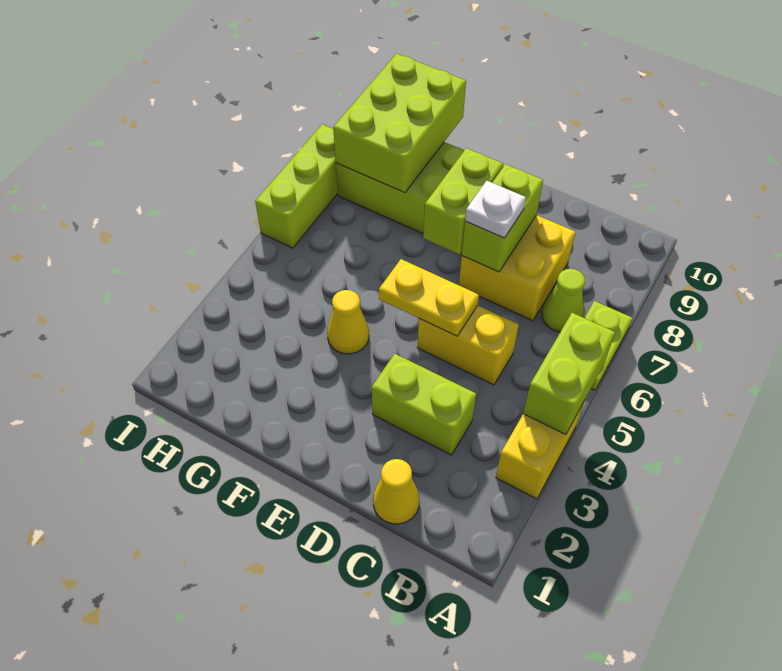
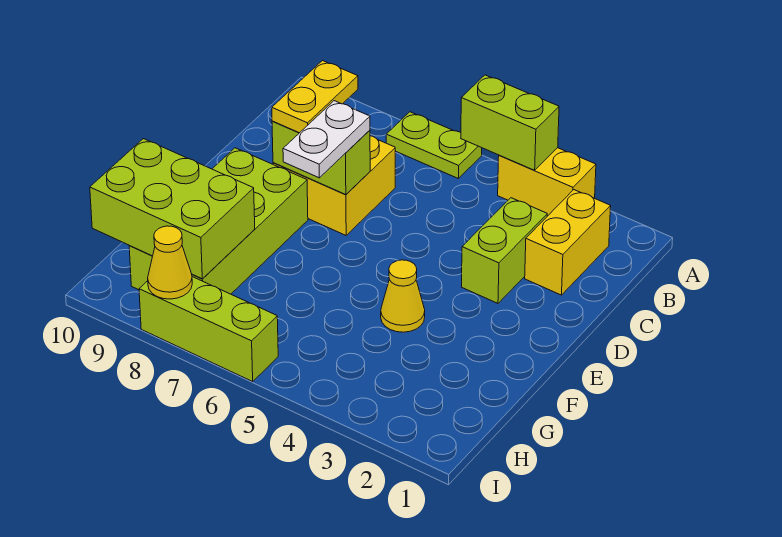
lime 1x1 cone [542,269,585,332] -> none
yellow 1x1 cone [373,459,419,524] -> yellow 1x1 cone moved to [148,226,192,299]
yellow 1x2 brick [417,306,519,385] -> yellow 1x2 brick moved to [525,190,611,295]
yellow 1x2 plate [379,259,479,336] -> yellow 1x2 plate moved to [272,61,358,133]
white 1x1 plate [465,181,526,238] -> white 1x2 plate [283,101,370,178]
lime 1x2 brick [423,148,503,254] -> none

